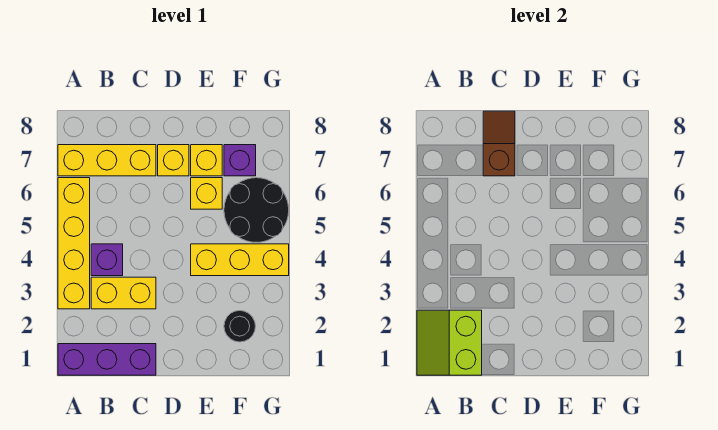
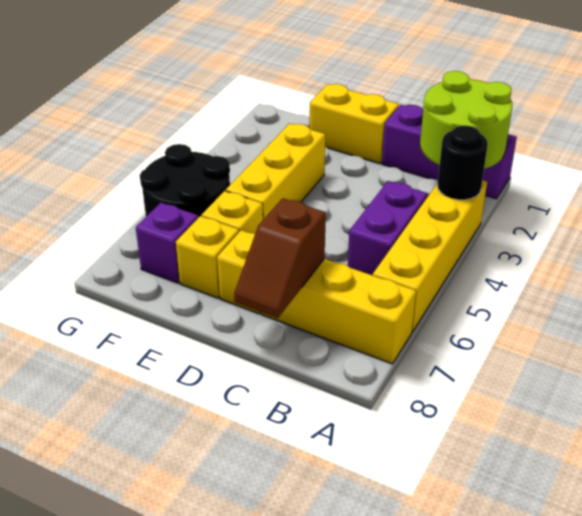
lime 2x2 slope [417,310,482,375] -> lime 2x2 round brick [420,71,512,169]
yellow 1x2 brick [91,277,156,309] -> yellow 1x2 brick moved to [310,84,399,164]
purple 1x1 brick [91,244,123,276] -> purple 1x2 brick [348,181,428,275]
yellow 1x3 brick [191,244,289,276] -> yellow 1x3 brick turned to [226,123,325,220]
black 1x1 round brick [224,311,256,342] -> black 1x1 round brick moved to [437,126,488,200]

